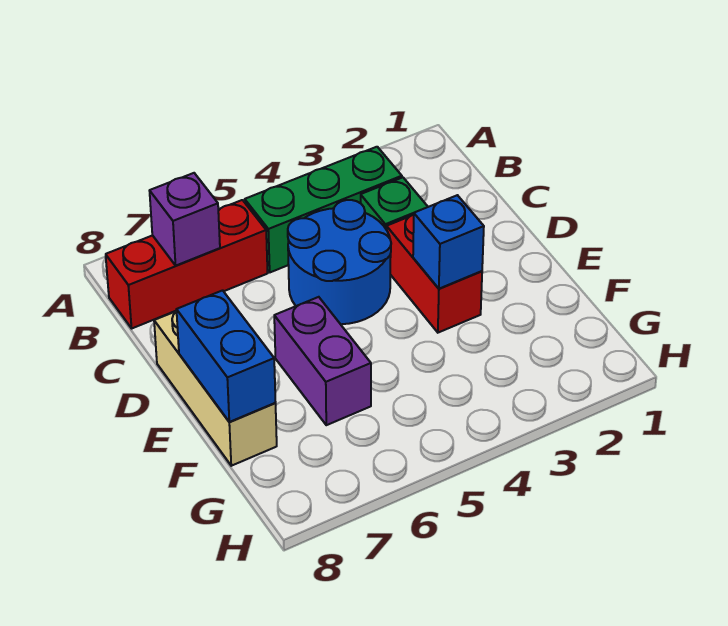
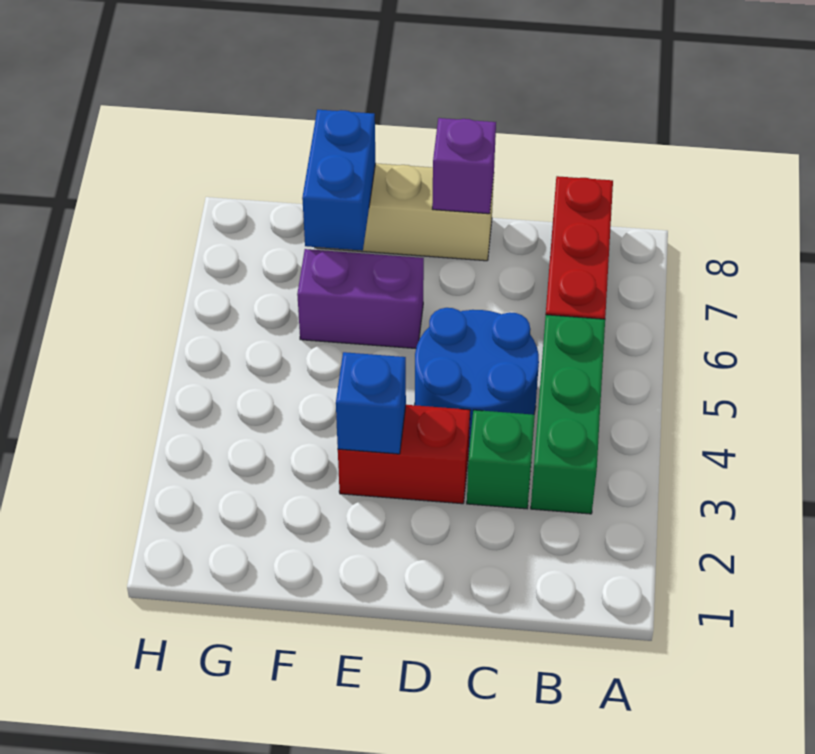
purple 1x1 brick [150,173,220,265] -> purple 1x1 brick moved to [432,118,496,214]
blue 1x2 brick [176,290,276,422] -> blue 1x2 brick turned to [302,110,376,251]

